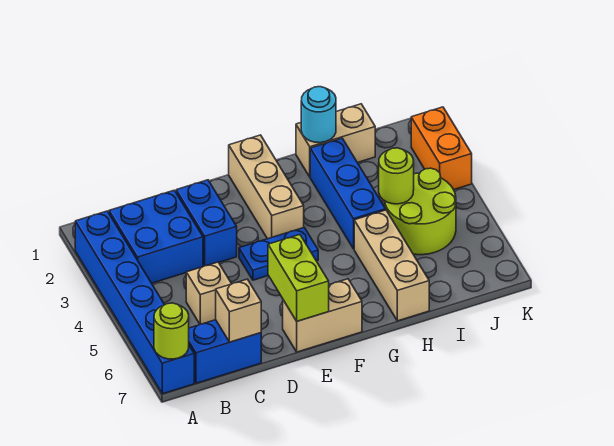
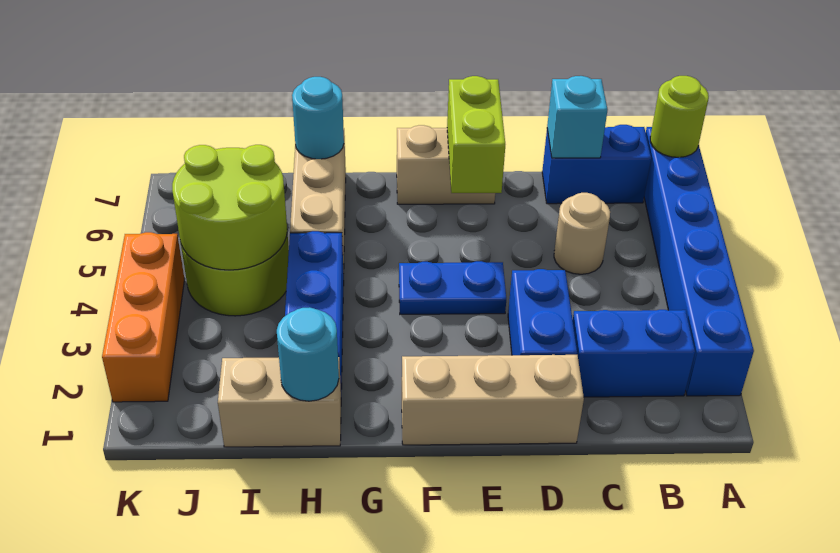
blue 2x2 brick [109,190,203,283] -> blue 1x2 brick [573,310,695,397]
tan 1x1 brick [186,262,231,324] -> tan 1x1 round brick [554,193,610,274]
tan 1x1 brick [216,279,261,342] -> cyan 1x1 brick [547,76,607,158]
tan 1x3 brick [229,135,304,239] -> tan 1x3 brick turned to [402,355,584,445]
none -> cyan 1x1 round brick [292,77,344,159]
lime 1x1 round brick [379,148,414,204] -> lime 2x2 round brick [172,145,287,270]
orange 1x2 brick [411,107,472,190] -> orange 1x3 brick [102,232,185,402]

